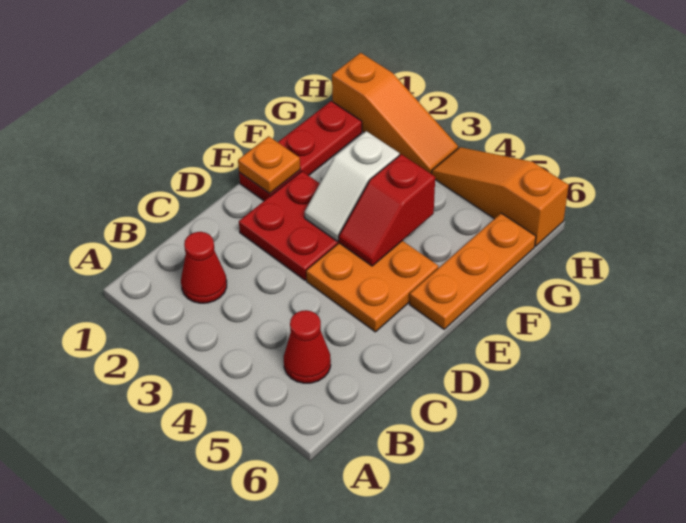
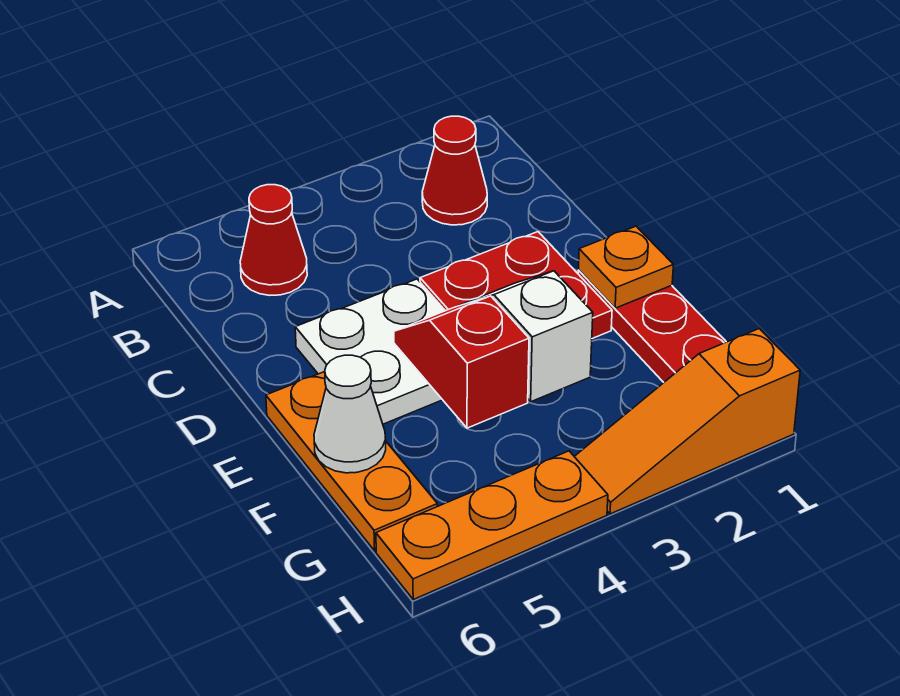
orange 2x2 plate [306,241,438,332] -> white 2x2 plate [295,279,445,424]
none -> white 1x1 cone [314,355,386,473]
orange 1x3 slope [432,147,569,246] -> orange 1x3 plate [376,451,608,600]

